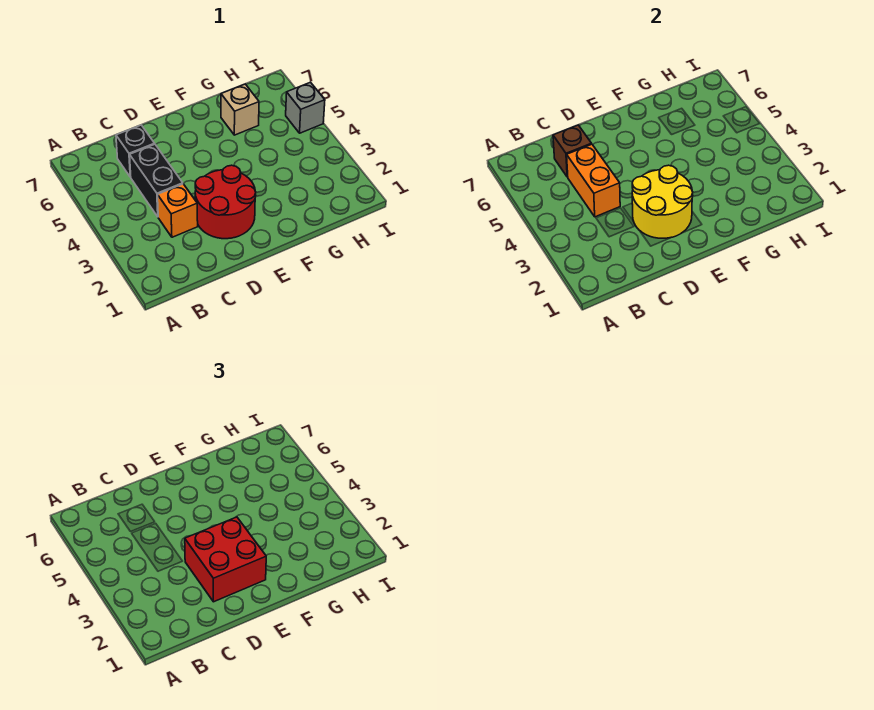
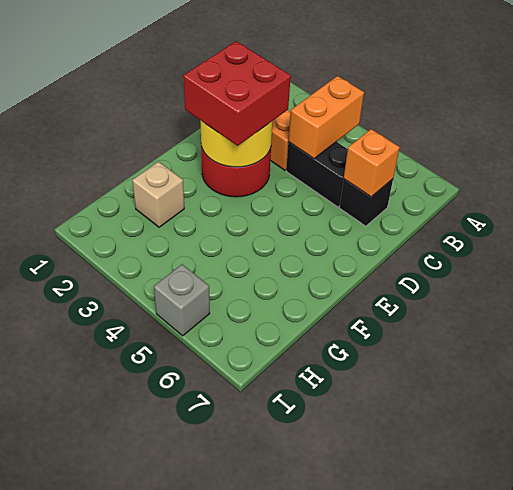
orange 1x2 brick [567,144,620,217] -> orange 1x2 brick turned to [288,76,364,159]
brown 1x1 brick [553,125,592,177] -> orange 1x1 brick [344,129,400,197]
tan 1x1 brick [221,84,259,135] -> tan 1x1 brick moved to [132,162,184,227]

